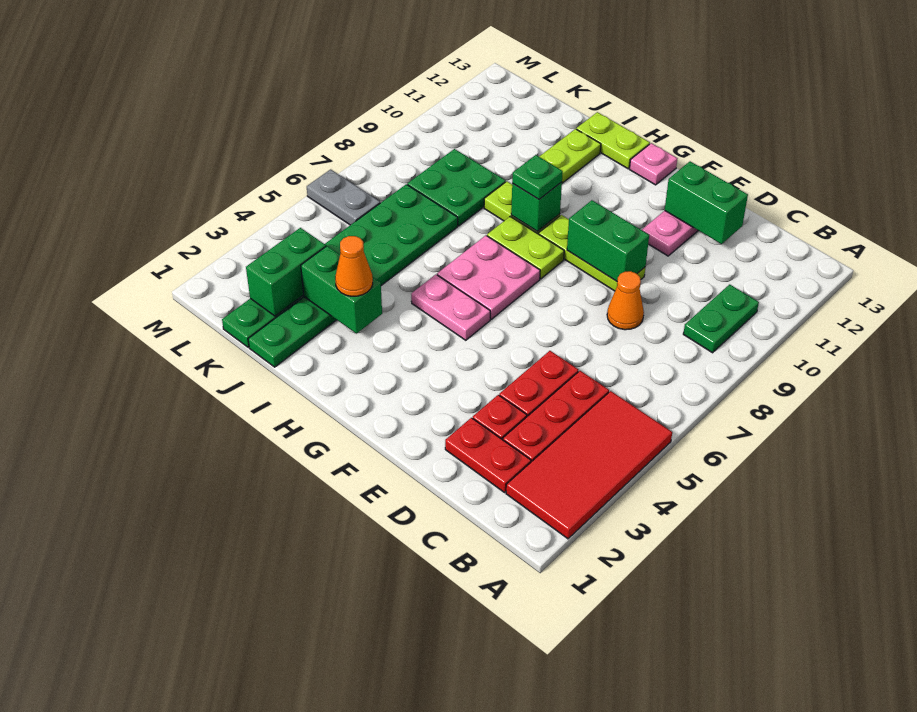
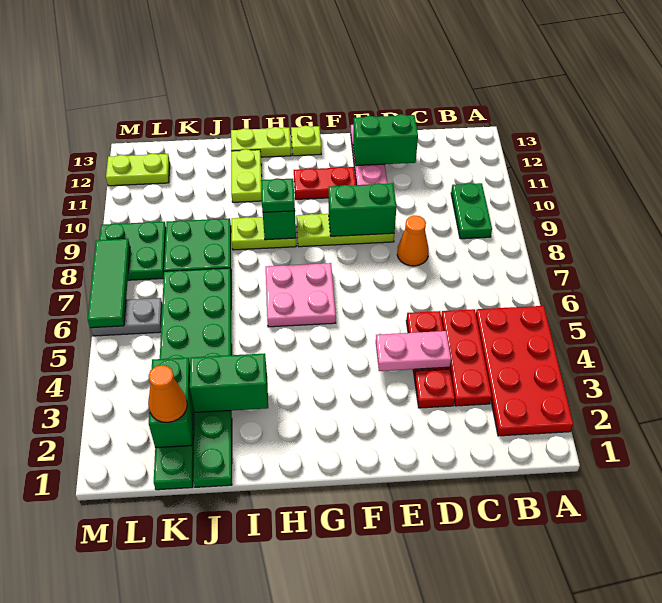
red 2x4 tile [506,391,672,539] -> red 2x4 plate [476,306,573,436]
red 1x2 plate [445,418,531,492] -> red 1x2 plate moved to [294,167,356,199]
pink 1x2 plate [411,275,490,340] -> pink 1x2 plate moved to [376,331,451,371]
lime 1x2 plate [487,217,564,279] -> lime 1x2 plate moved to [106,153,170,186]
pink 1x1 plate [629,143,677,185] -> lime 1x1 plate [291,126,321,156]
orange 1x1 cone [335,236,373,296] -> orange 1x1 cone moved to [148,365,187,422]
none -> green 2x2 plate [99,222,166,280]
none -> green 1x3 tile [88,239,130,328]

